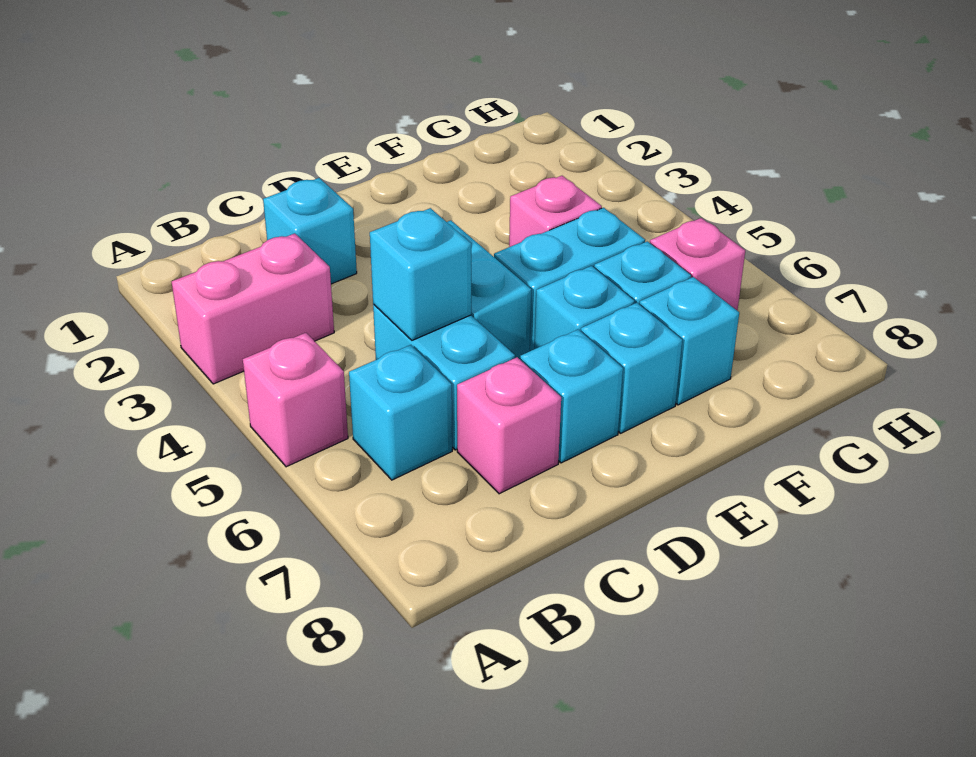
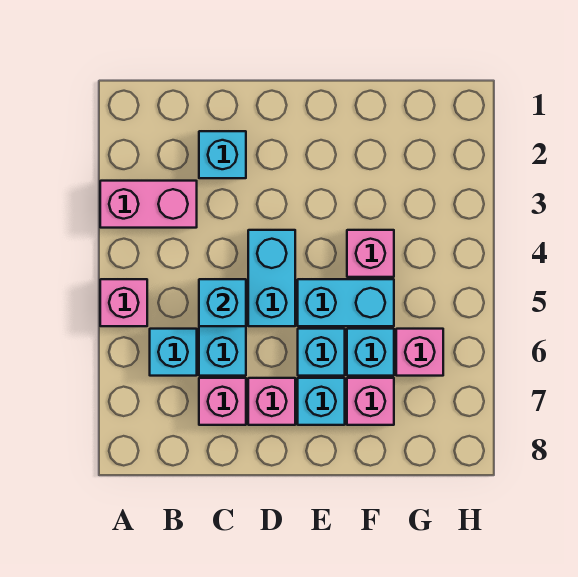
cyan 1x1 brick [520,329,623,463] -> pink 1x1 brick [248,378,295,425]
cyan 1x1 brick [639,277,739,405] -> pink 1x1 brick [347,378,394,425]

